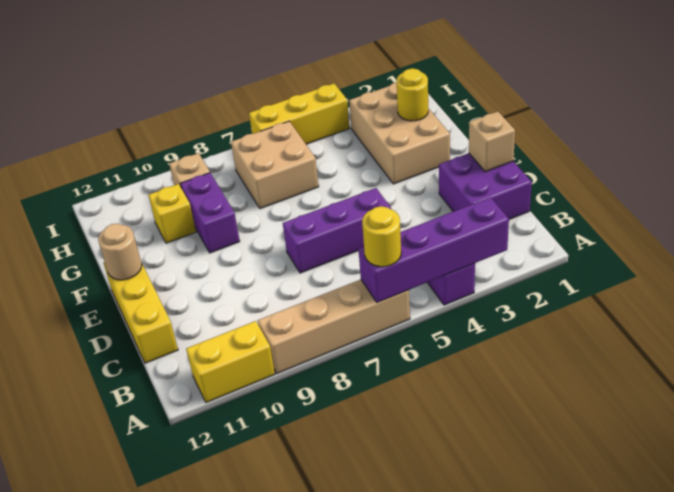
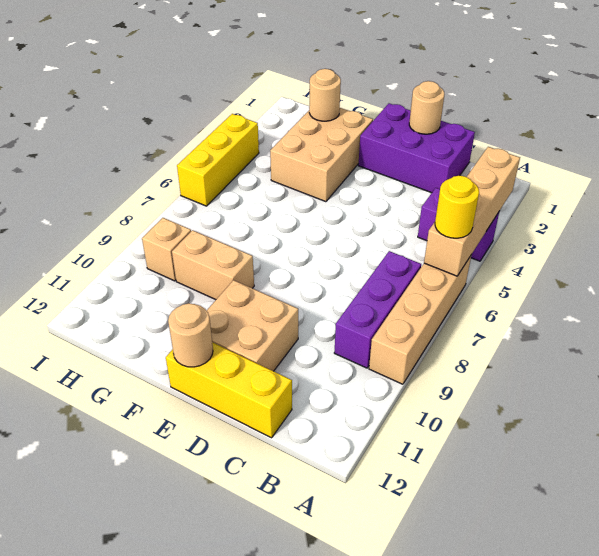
purple 1x4 brick [359,197,509,302] -> tan 1x4 brick [424,147,520,276]
yellow 1x2 brick [186,321,275,402] -> none
purple 2x2 brick [439,153,532,219] -> purple 2x3 brick [358,103,475,193]
tan 1x1 brick [469,111,515,172] -> tan 1x1 round brick [409,81,445,134]
purple 1x3 brick [283,188,391,273] -> purple 1x3 brick moved to [334,251,421,368]
tan 2x3 brick [349,82,450,184] -> tan 2x3 brick turned to [270,108,373,202]
purple 1x2 brick [180,173,240,253] -> tan 1x2 brick [172,230,254,300]
yellow 1x1 round brick [397,68,428,121] -> tan 1x1 round brick [309,69,341,121]
tan 2x2 brick [231,121,319,209] -> tan 2x2 brick moved to [207,280,298,371]
yellow 1x1 brick [149,184,196,243] -> none

